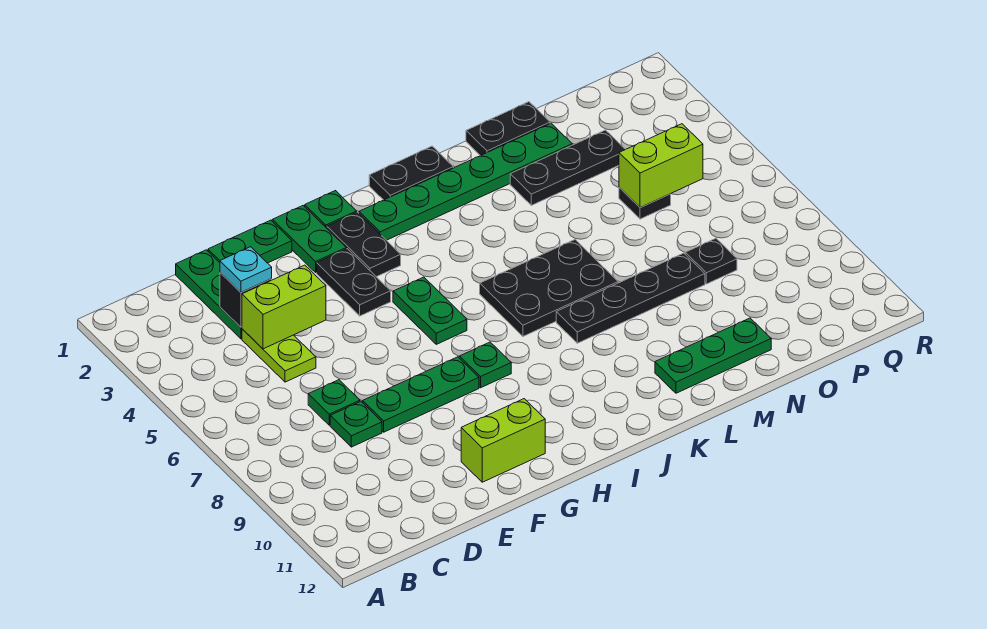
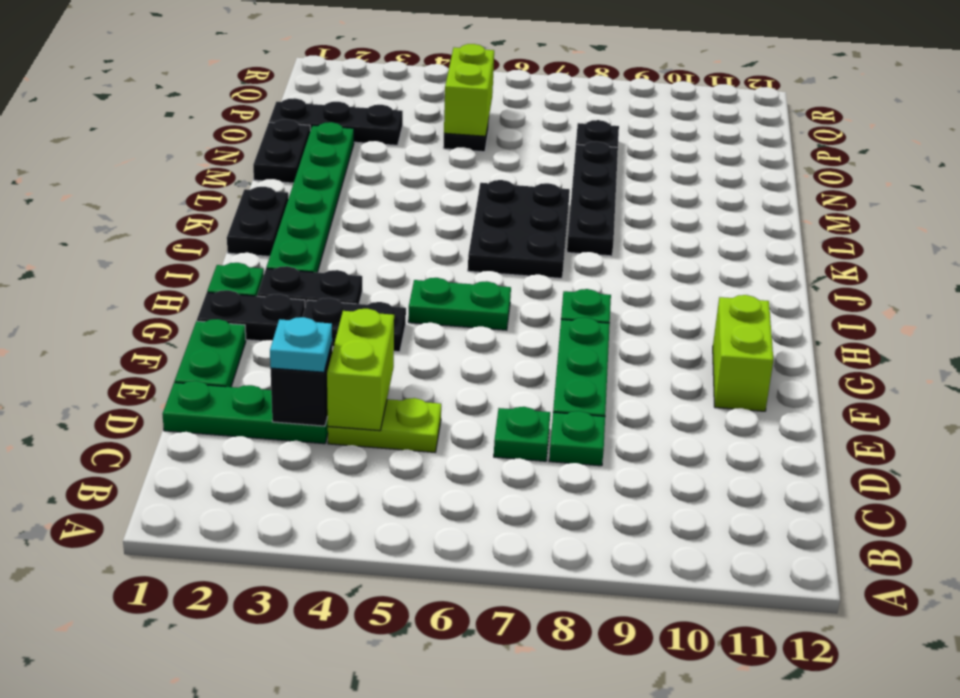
green 1x2 plate [272,206,346,272] -> black 1x2 plate [197,290,305,341]
green 1x3 plate [655,318,771,393] -> none
black 1x3 plate [510,130,625,205] -> black 1x3 plate turned to [269,98,403,145]

